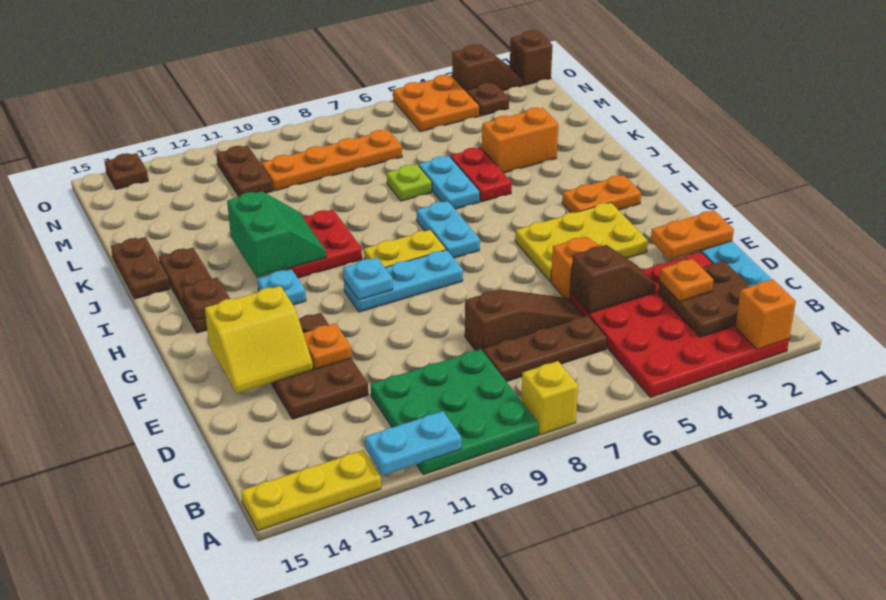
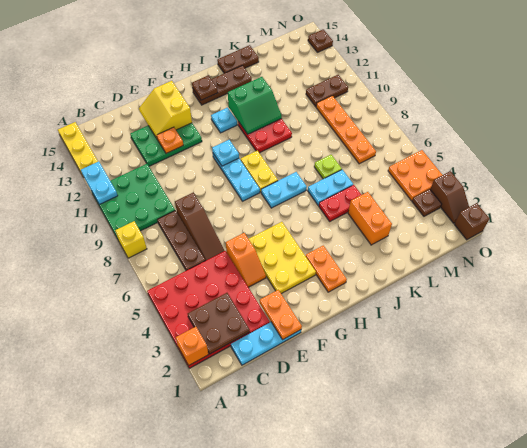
orange 1x1 plate [659,259,713,302] -> none
brown 1x2 slope [570,245,656,313] -> none
brown 2x3 plate [271,313,368,419] -> green 2x3 plate [130,123,202,166]

